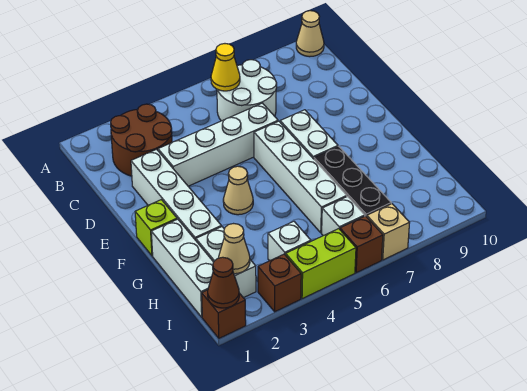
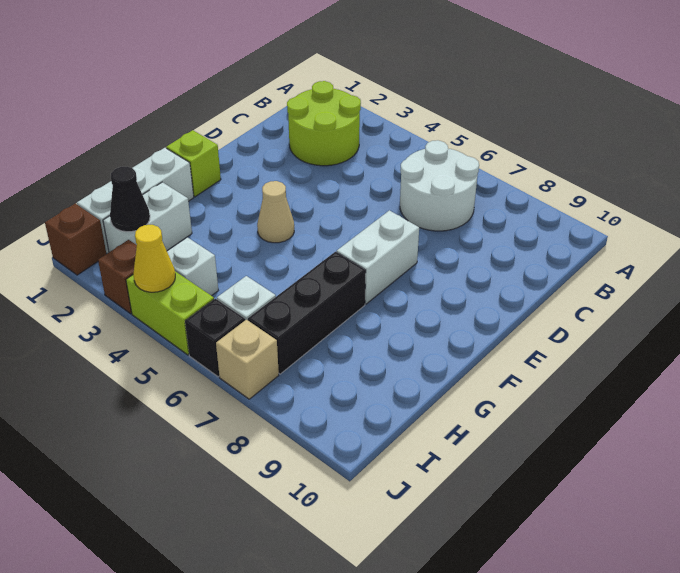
tan 1x1 cone [296,11,324,57] -> none
brown 2x2 round brick [111,104,172,176] -> lime 2x2 round brick [287,81,361,166]
yellow 1x1 cone [211,44,240,91] -> yellow 1x1 cone moved to [133,225,175,292]
white 1x4 brick [131,149,222,240] -> none
white 1x4 brick [158,103,278,186] -> none
white 1x4 brick [254,121,347,233] -> none
tan 1x1 cone [219,224,250,274] -> black 1x1 cone [110,167,150,232]
brown 1x1 cone [208,257,239,308] -> none
brown 1x1 brick [340,216,383,273] -> black 1x1 brick [185,299,245,377]

